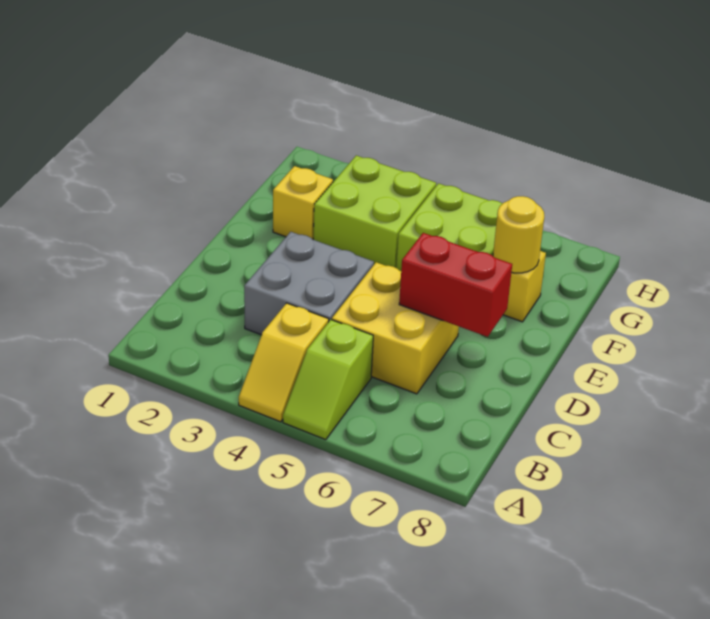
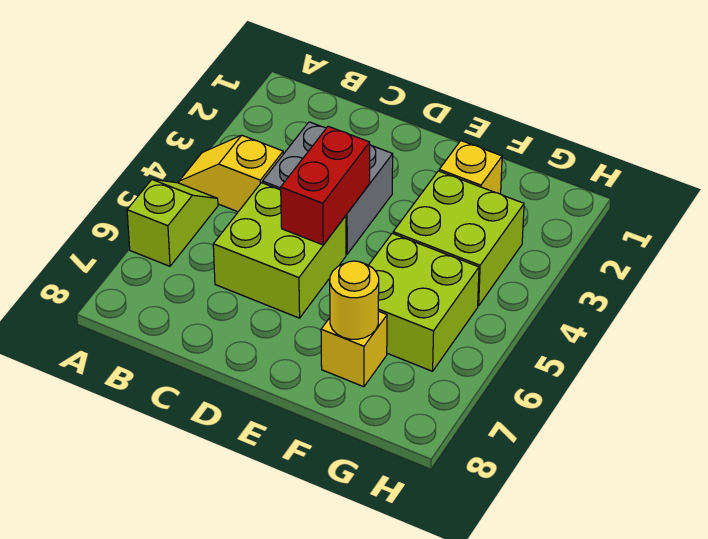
lime 1x2 slope [283,320,373,440] -> lime 1x2 slope turned to [127,179,218,266]
yellow 2x2 brick [332,262,459,394] -> lime 2x2 brick [213,183,346,318]
red 1x2 brick [399,233,512,337] -> red 1x2 brick moved to [281,126,370,245]

